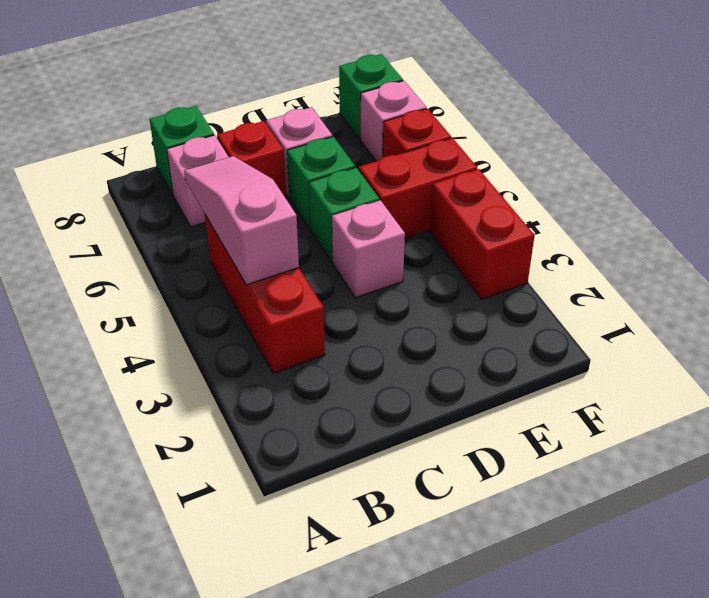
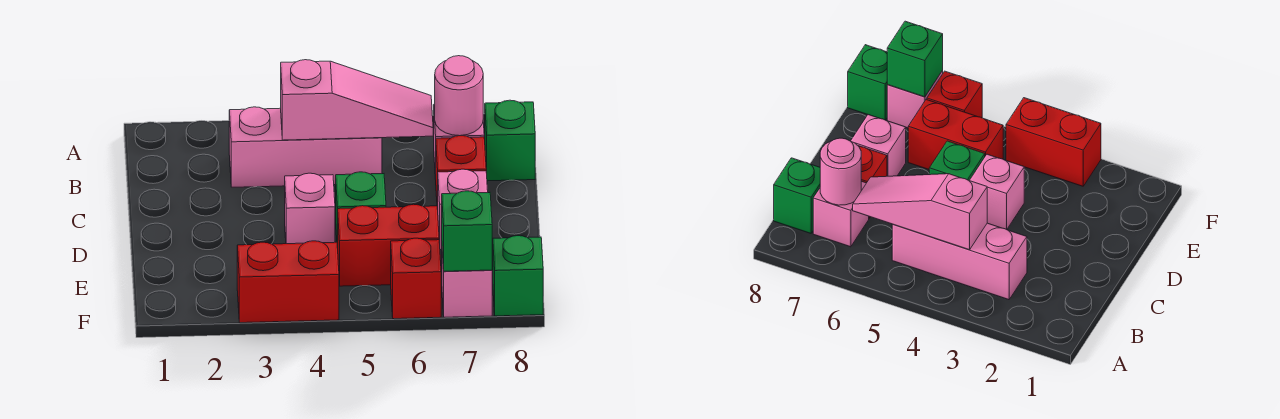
red 1x3 brick [205,215,325,374] -> pink 1x3 brick [229,107,382,187]
none -> pink 1x1 round brick [435,56,483,136]
green 1x1 brick [287,137,355,229] -> green 1x1 brick moved to [442,191,492,271]
red 1x2 brick [359,138,477,238] -> red 1x2 brick turned to [338,204,439,286]

